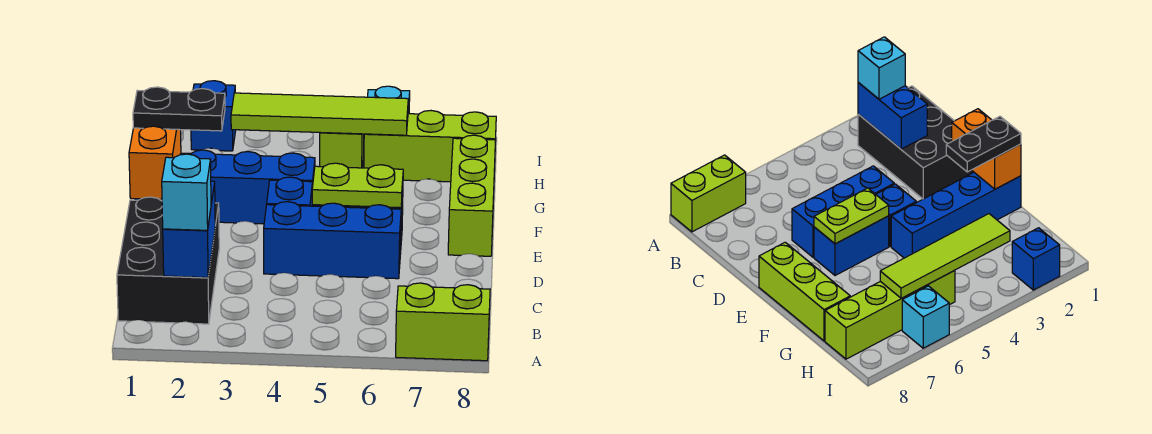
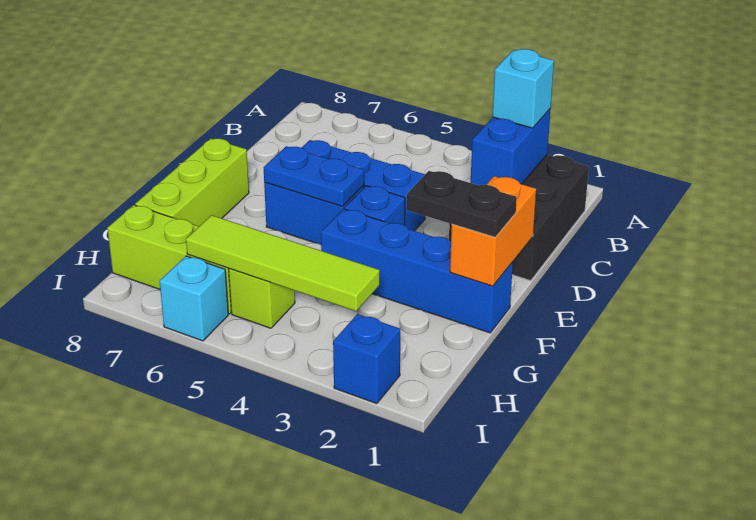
lime 1x2 brick [396,283,490,361] -> none
lime 1x2 plate [312,163,403,208] -> blue 1x2 plate [264,146,364,206]

